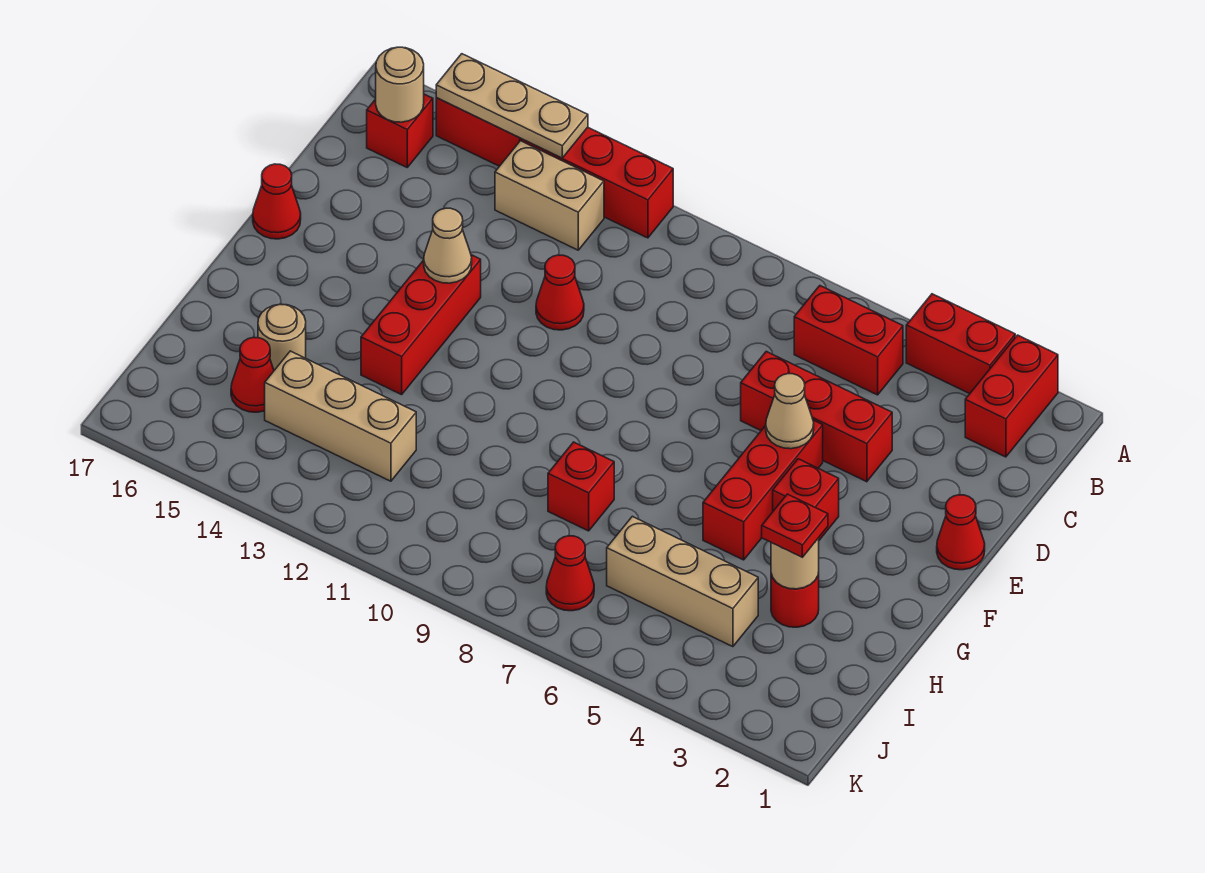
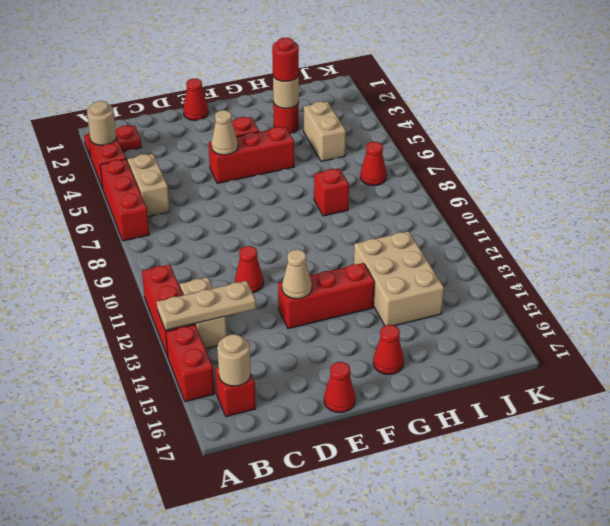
red 1x2 brick [965,335,1058,457] -> red 1x2 plate [84,125,142,157]
tan 1x3 plate [436,54,588,158] -> tan 1x3 plate turned to [157,281,256,330]
red 1x2 brick [794,286,903,395] -> tan 1x2 brick [128,154,170,217]
red 1x3 brick [741,351,892,482] -> red 1x3 brick moved to [100,159,149,241]
red 1x1 plate [762,494,828,557] -> red 1x1 round brick [272,38,299,81]
tan 1x1 round brick [258,304,306,370] -> tan 1x1 round brick moved to [87,101,116,145]
tan 1x3 brick [607,516,758,647] -> tan 1x2 brick [304,102,346,162]
tan 1x3 brick [265,351,416,481] -> tan 2x3 brick [354,231,444,326]
red 1x1 cone [231,337,274,412] -> red 1x1 cone moved to [373,325,404,374]

